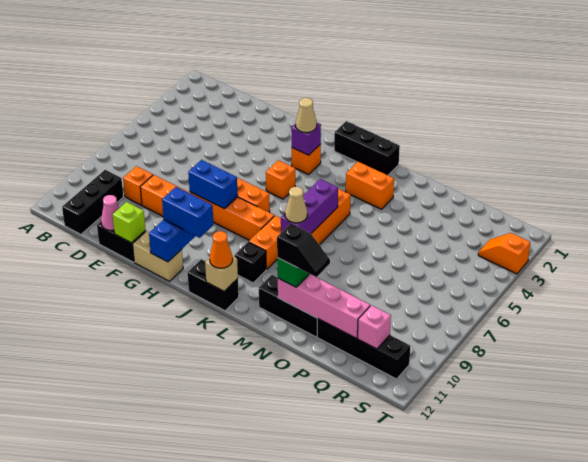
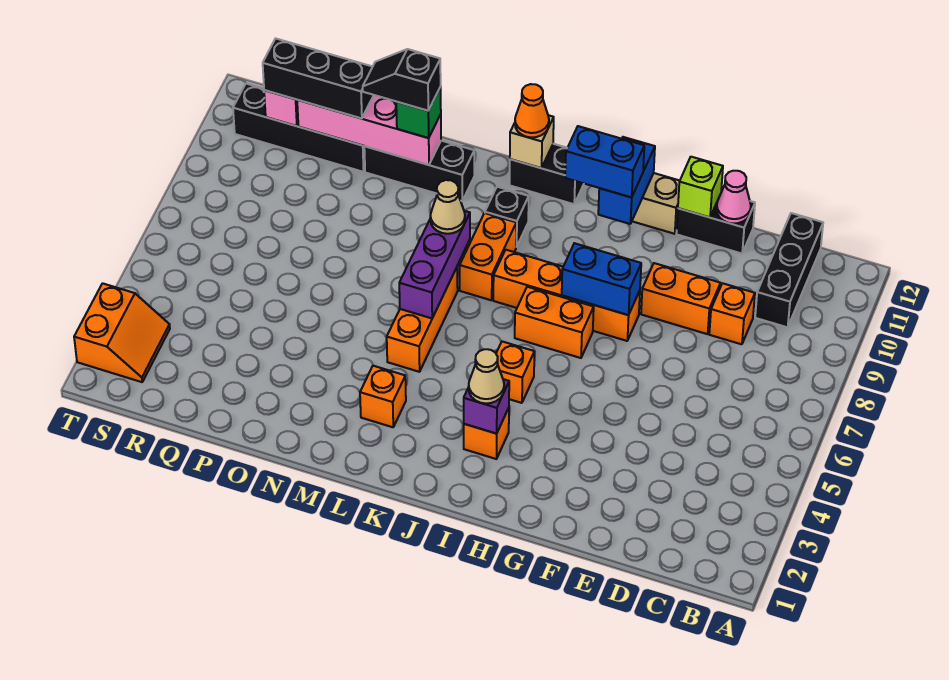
black 1x3 brick [334,121,400,175] -> black 1x3 brick moved to [263,38,374,119]
orange 1x2 brick [346,162,394,209] -> orange 1x1 brick [360,366,406,427]
orange 1x2 slope [478,233,530,274] -> orange 2x2 slope [74,283,170,382]

